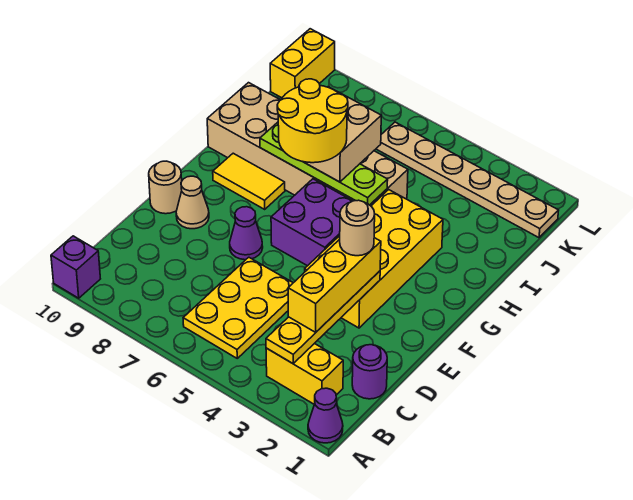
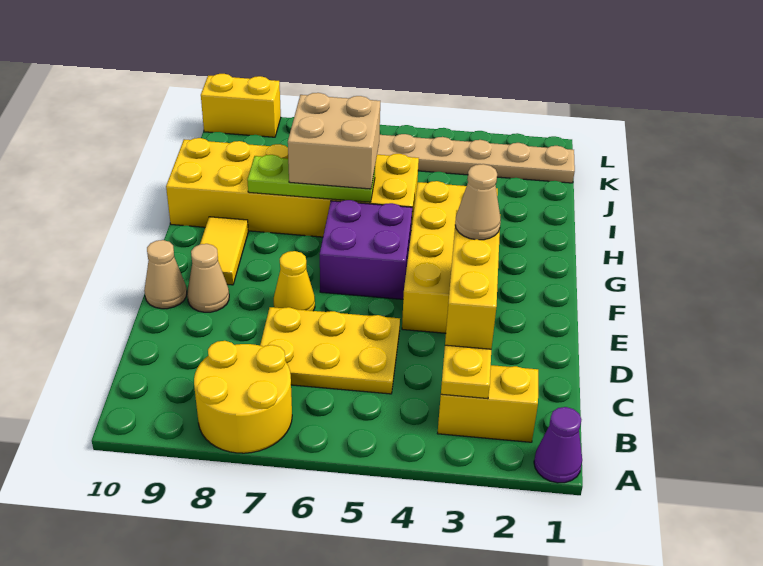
purple 1x1 brick [51,236,100,298] -> none
yellow 2x3 plate [183,257,293,358] -> yellow 2x3 plate turned to [260,307,400,394]
purple 1x1 round brick [352,345,387,399] -> none
tan 1x1 round brick [340,200,375,256] -> tan 1x1 cone [455,164,501,240]
purple 1x1 cone [230,207,263,260] -> yellow 1x1 cone [274,251,315,311]
tan 1x1 round brick [149,161,182,214] -> tan 1x1 cone [144,240,187,309]
yellow 2x2 round brick [277,79,348,163] -> yellow 2x2 round brick moved to [194,341,292,453]
yellow 1x2 tile [213,153,285,209] -> yellow 1x2 tile turned to [200,217,248,285]
tan 2x6 brick [207,83,408,206] -> yellow 2x6 brick [166,138,419,237]
lime 1x4 plate [260,122,388,205] -> lime 1x3 plate [247,155,375,202]
yellow 1x2 brick [270,29,335,98] -> yellow 1x2 brick turned to [201,74,281,137]

